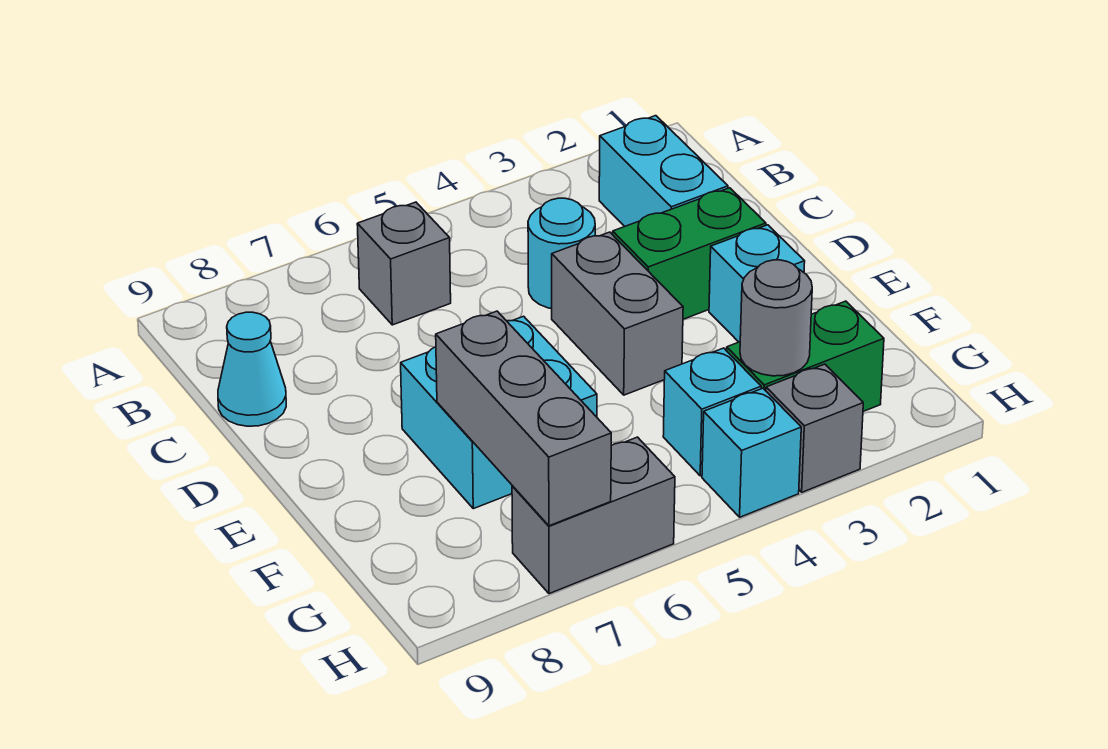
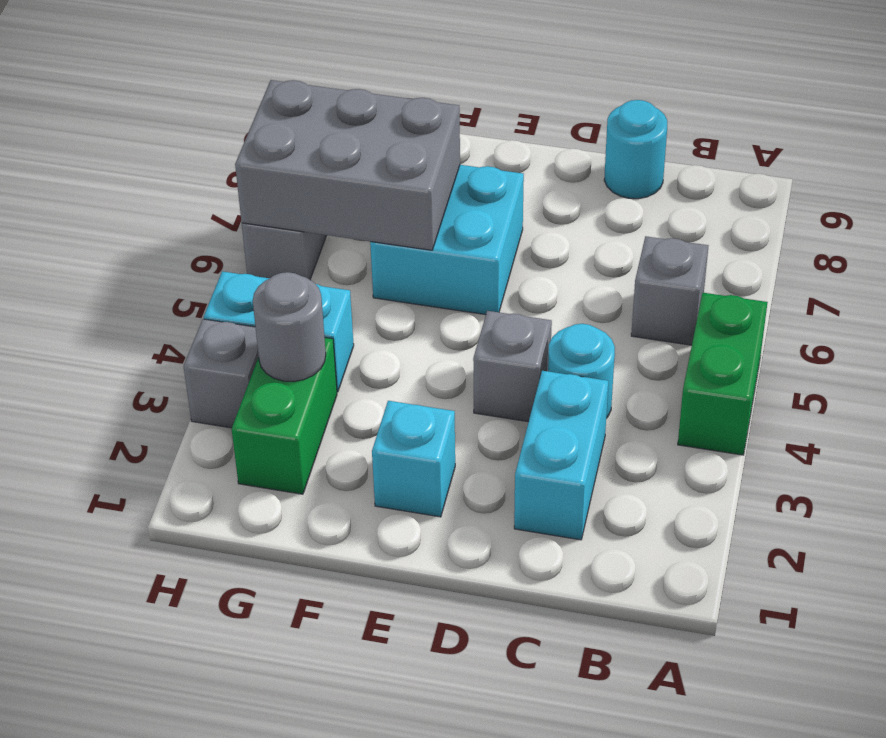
cyan 1x2 brick [599,116,728,226] -> cyan 1x2 brick turned to [514,371,608,540]
cyan 1x1 cone [218,312,286,426] -> cyan 1x1 round brick [604,100,667,199]
green 1x2 brick [613,188,766,319] -> green 1x2 brick moved to [678,293,768,455]
grey 1x2 brick [552,232,683,395] -> grey 1x1 brick [473,311,552,422]
grey 1x3 brick [436,311,611,526] -> grey 2x3 brick [235,80,460,250]

